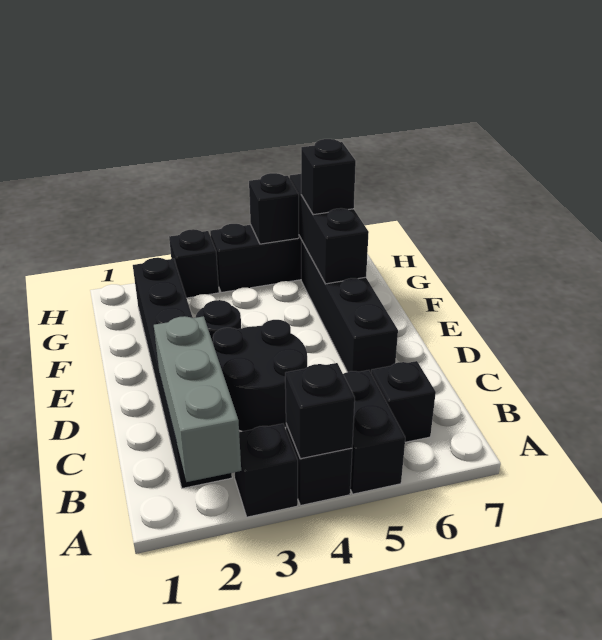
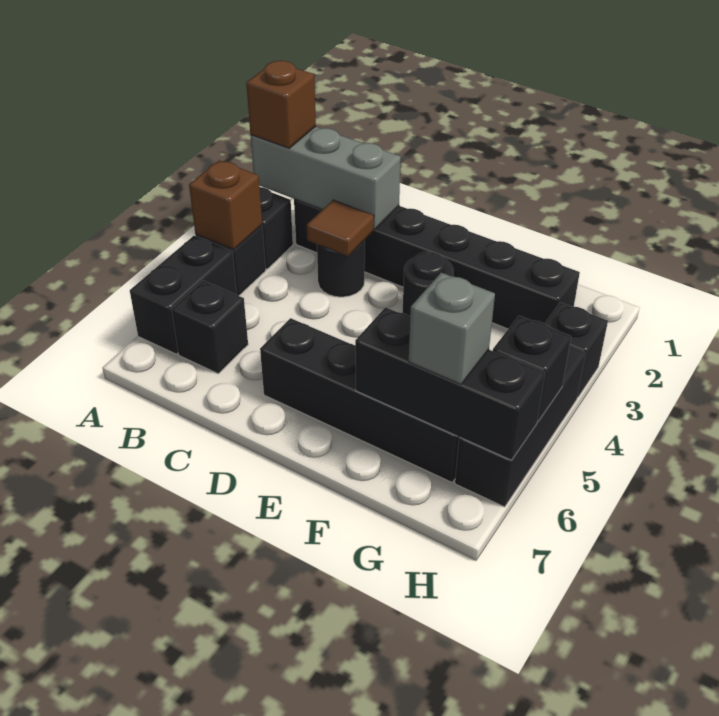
none -> brown 1x1 brick [246,61,316,148]
black 1x1 brick [285,363,355,459] -> brown 1x1 brick [189,160,262,250]
black 1x2 brick [343,370,405,494] -> black 1x2 brick turned to [130,236,237,354]
black 2x2 round brick [213,320,307,431] -> black 1x1 round brick [317,240,365,297]
none -> brown 1x1 tile [307,200,374,256]
black 1x1 brick [301,139,356,215] -> grey 1x1 brick [409,273,495,384]

